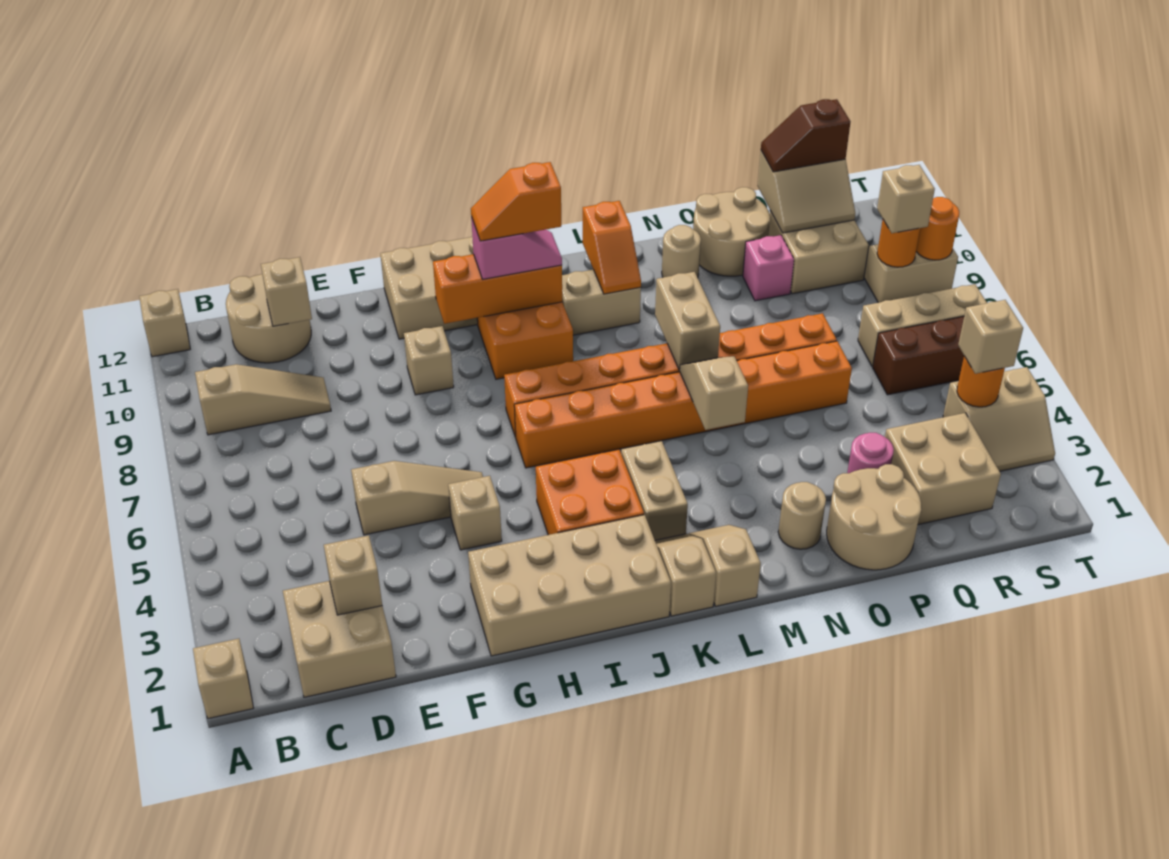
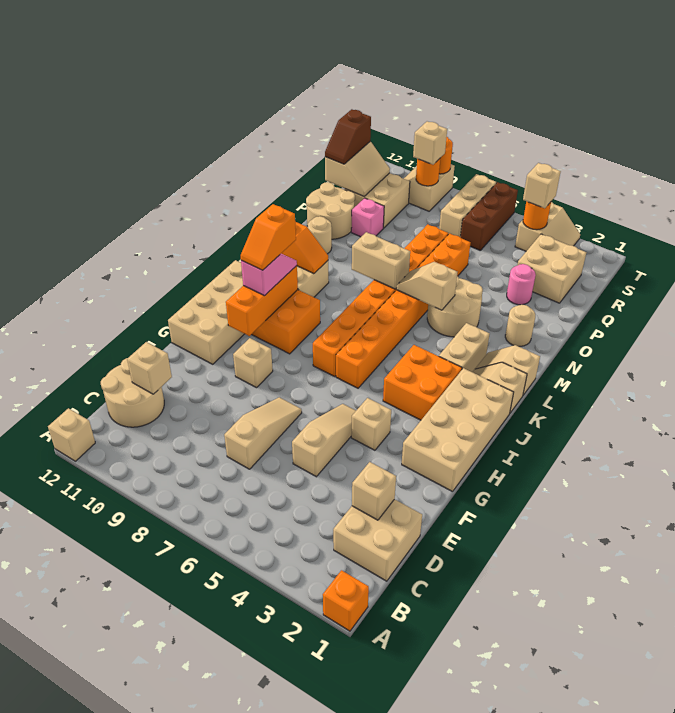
tan 1x1 brick [193,639,253,719] -> orange 1x1 brick [323,570,369,631]
tan 1x3 slope [195,364,331,435] -> tan 1x3 slope moved to [224,397,302,469]
tan 1x2 brick [621,441,688,540] -> tan 1x2 brick turned to [439,323,490,372]
tan 2x2 round brick [827,464,921,570] -> tan 2x2 round brick moved to [427,276,483,337]

